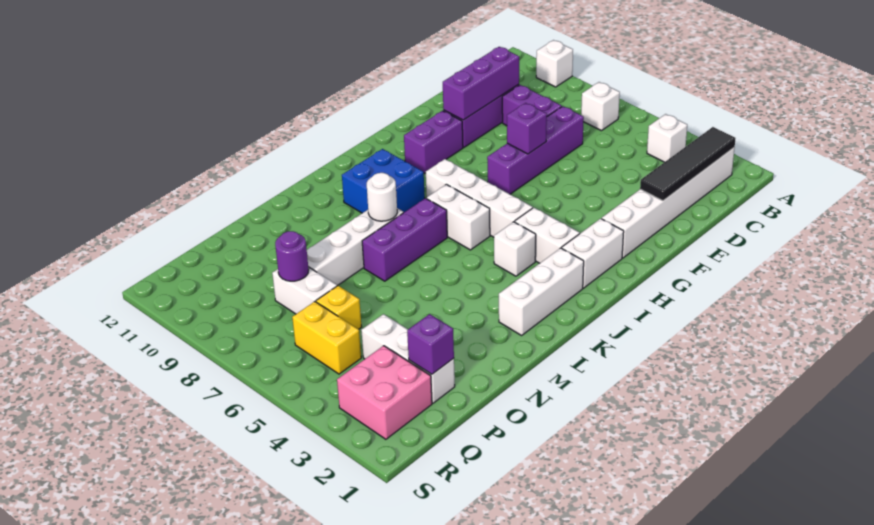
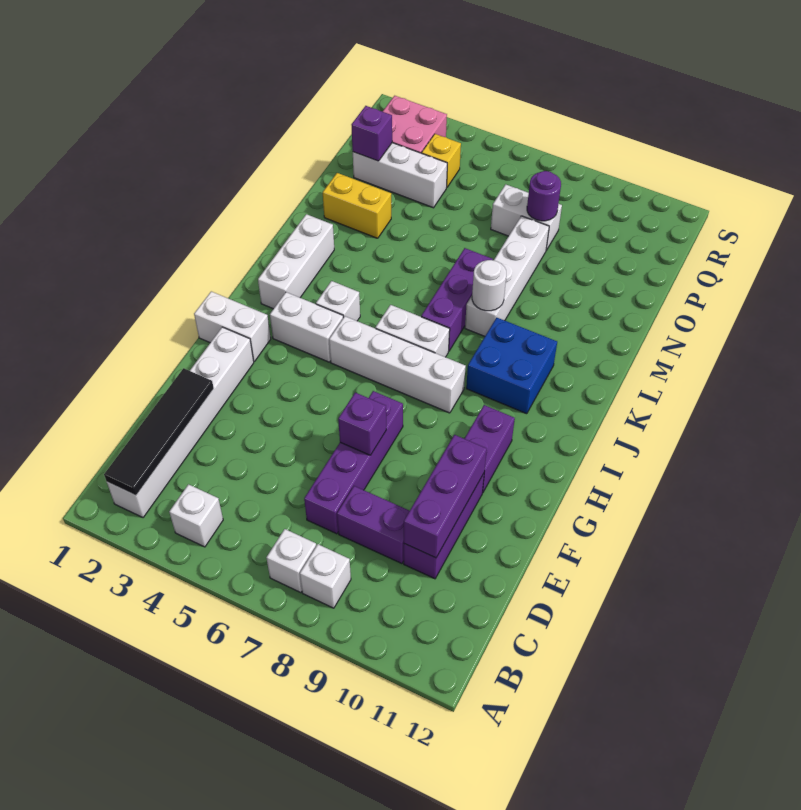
white 1x1 brick [536,40,573,87] -> white 1x1 brick moved to [300,544,351,608]
white 1x2 brick [562,219,624,288] -> white 1x2 brick turned to [194,291,271,362]
yellow 1x1 brick [316,286,362,329] -> yellow 1x1 brick moved to [422,134,461,187]
yellow 1x2 brick [292,302,361,374] -> yellow 1x2 brick moved to [323,173,391,238]

